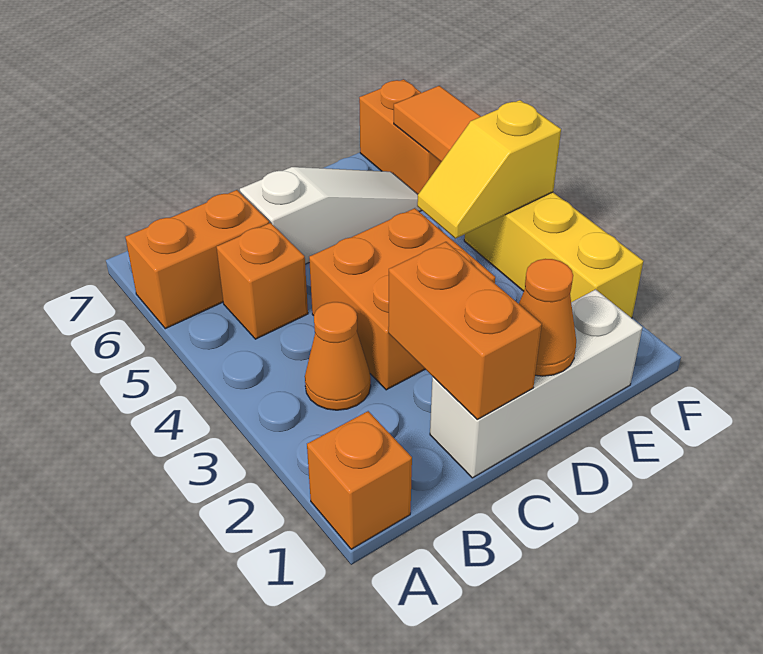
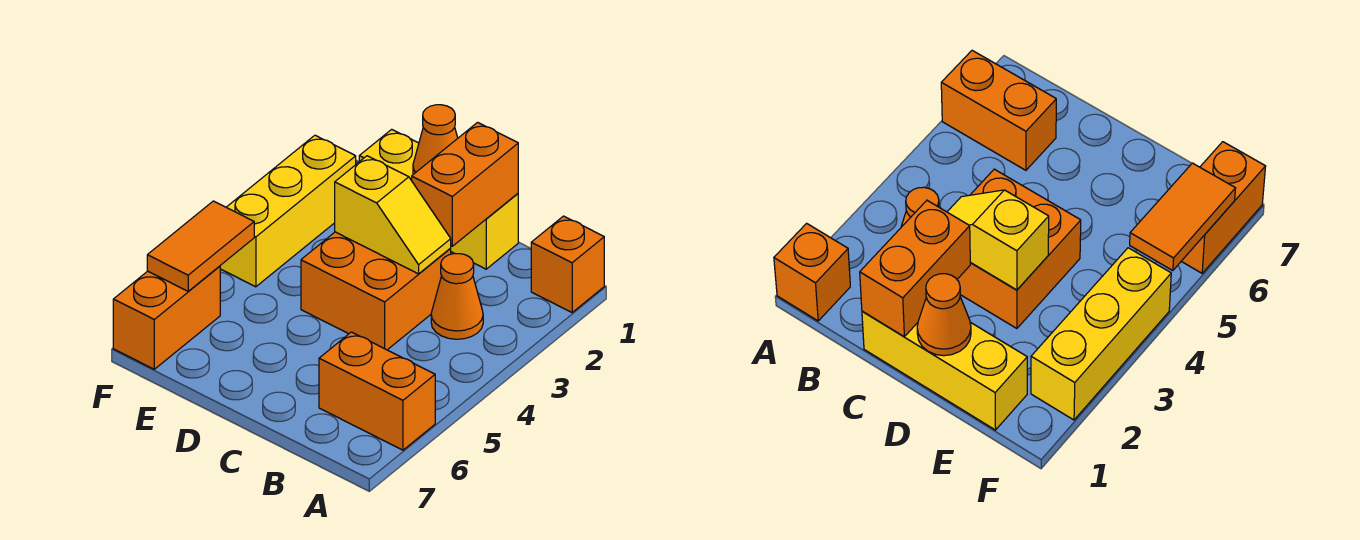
orange 1x1 brick [216,223,308,339] -> none
white 1x3 brick [430,289,643,478] -> yellow 1x3 brick [359,129,518,269]
white 1x3 slope [240,167,422,264] -> none
yellow 1x2 slope [417,100,561,239] -> yellow 1x2 slope moved to [335,156,451,274]

